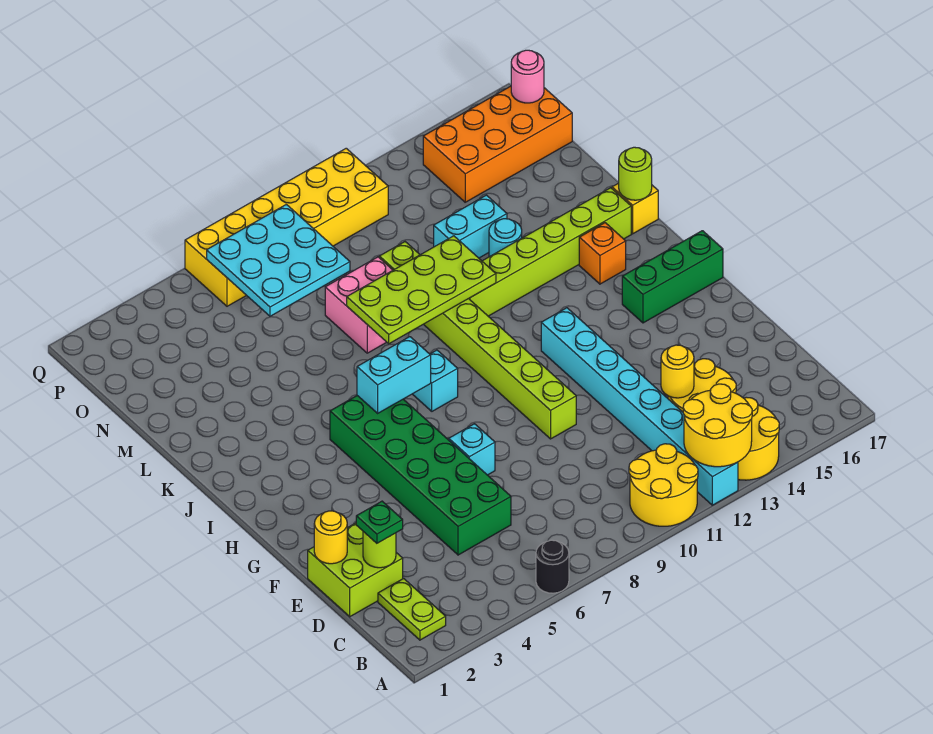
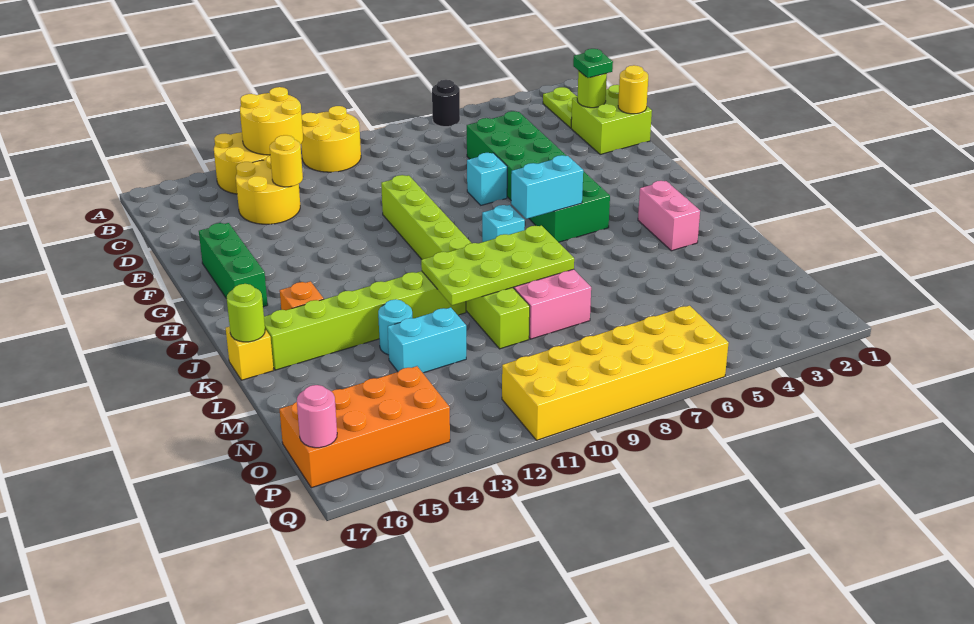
cyan 1x8 brick [541,308,738,505] -> none
green 1x3 brick [622,231,723,323] -> green 1x3 brick turned to [199,223,268,307]
none -> pink 1x2 brick [638,181,700,251]
cyan 3x3 plate [207,204,350,316] -> none

